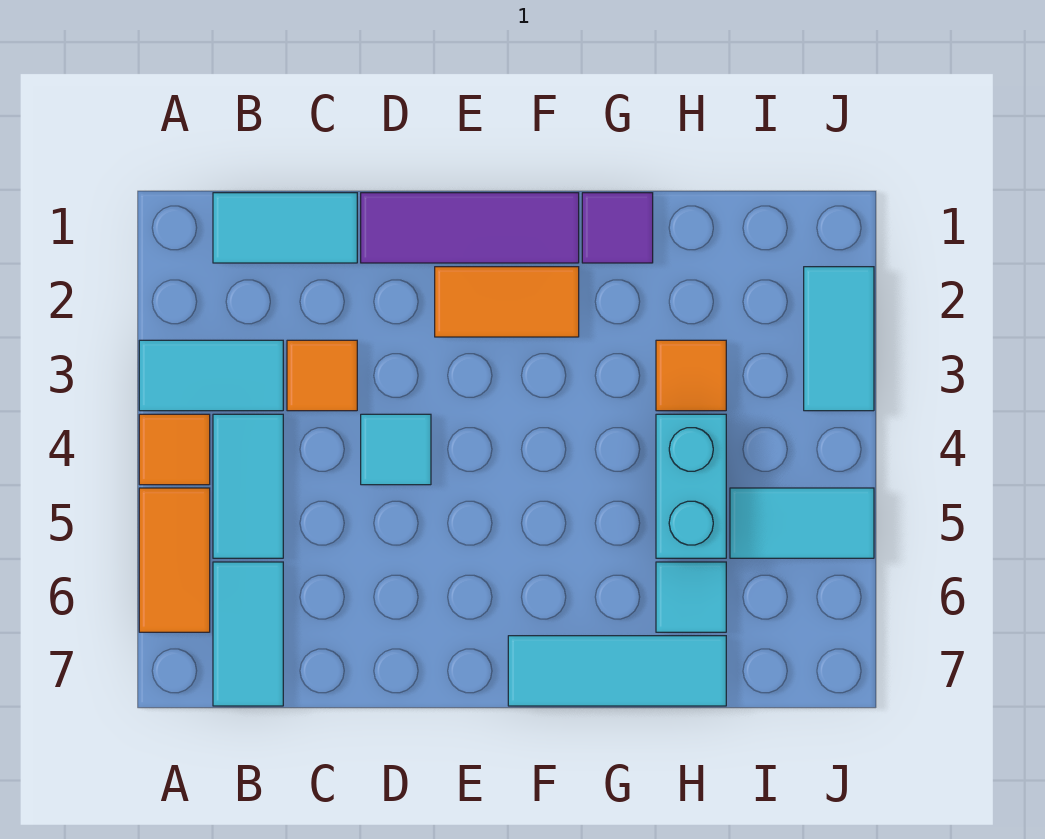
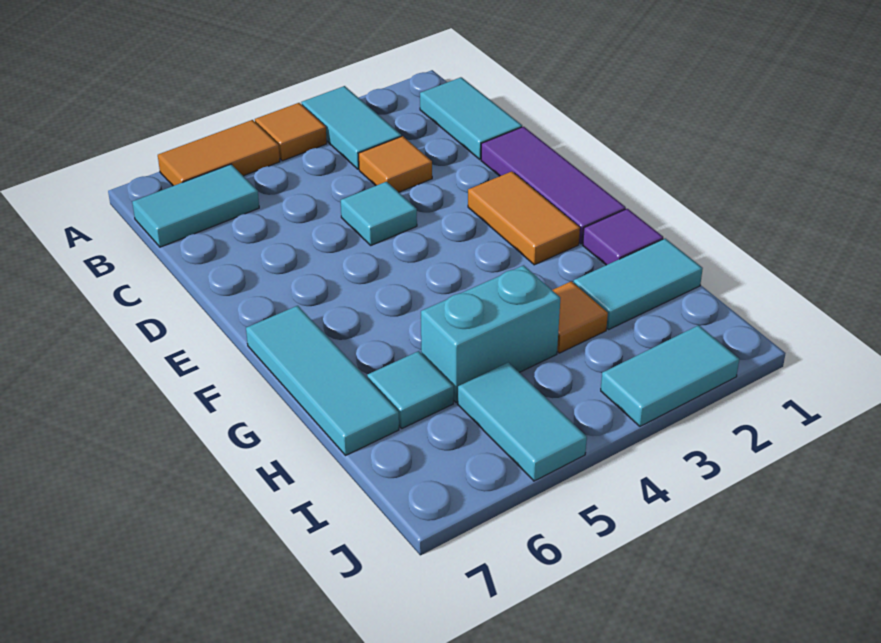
cyan 1x2 tile [213,414,283,558] -> cyan 1x2 tile moved to [573,238,703,329]

